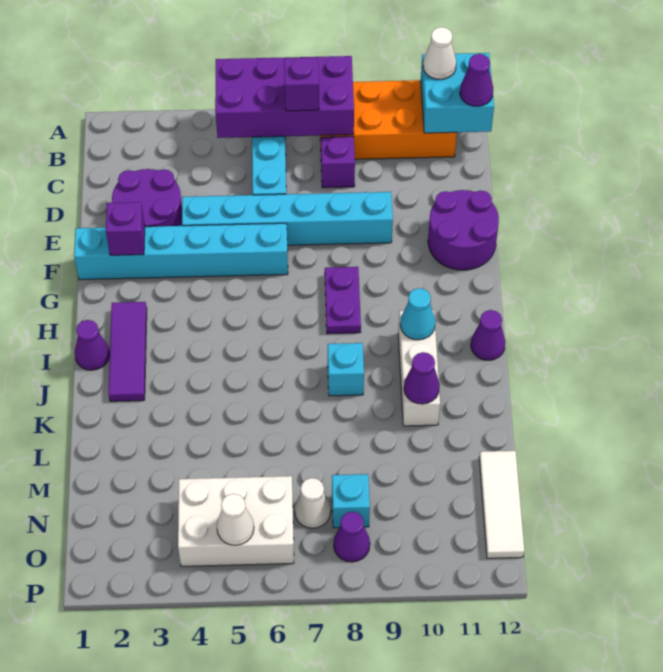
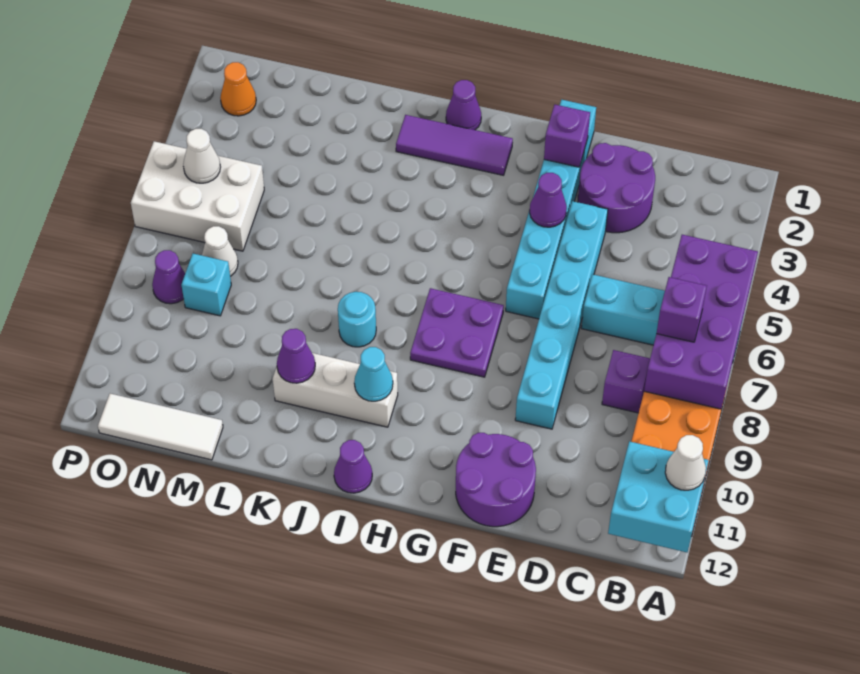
purple 1x1 cone [460,54,493,106] -> purple 1x1 cone moved to [530,173,567,227]
purple 1x2 plate [325,267,361,334] -> purple 2x2 plate [410,288,504,377]
cyan 1x1 brick [328,343,364,396] -> cyan 1x1 round brick [338,292,376,347]
white 2x3 brick [178,476,294,566] -> white 2x3 brick turned to [131,141,264,251]
none -> orange 1x1 cone [220,62,256,116]

